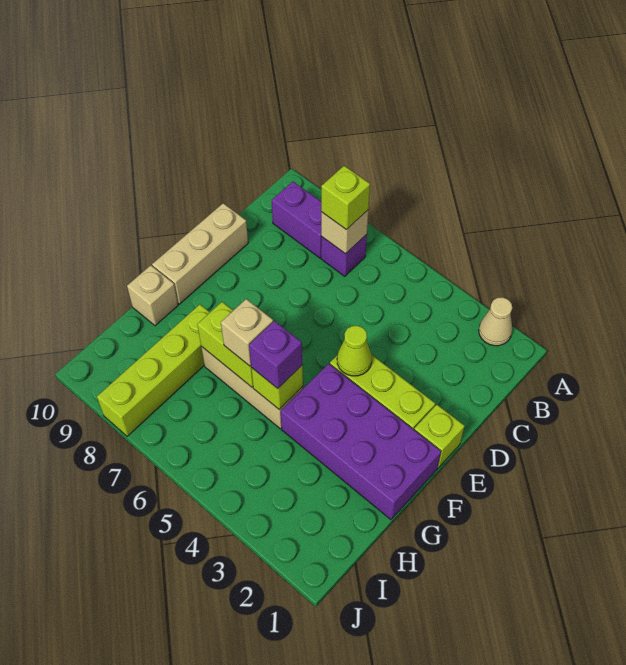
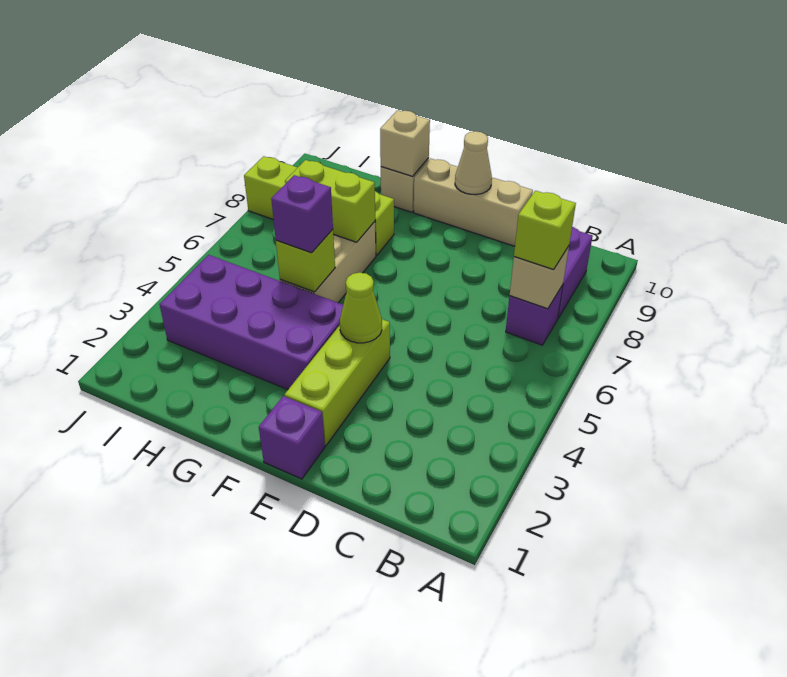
tan 1x1 cone [479,297,512,346] -> tan 1x1 cone moved to [455,131,492,195]
lime 1x1 brick [414,405,465,468] -> purple 1x1 brick [259,396,325,479]
purple 2x4 brick [281,364,441,520] -> purple 2x4 brick turned to [160,255,343,390]
lime 1x2 brick [197,302,253,387] -> lime 1x2 brick turned to [285,160,375,242]
tan 1x1 brick [221,299,273,366] -> tan 1x1 brick moved to [380,110,430,177]

